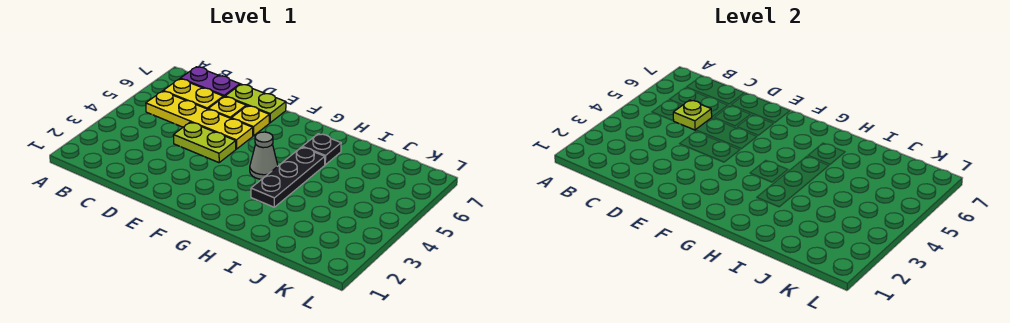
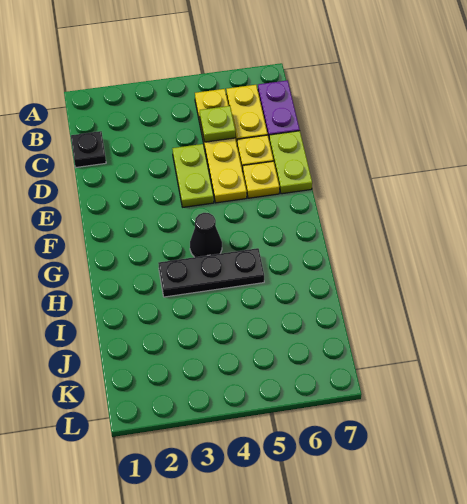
grey 1x1 cone [250,132,278,179] -> black 1x1 cone [190,213,222,257]
black 1x1 plate [302,134,341,165] -> black 1x1 plate moved to [71,131,106,167]

